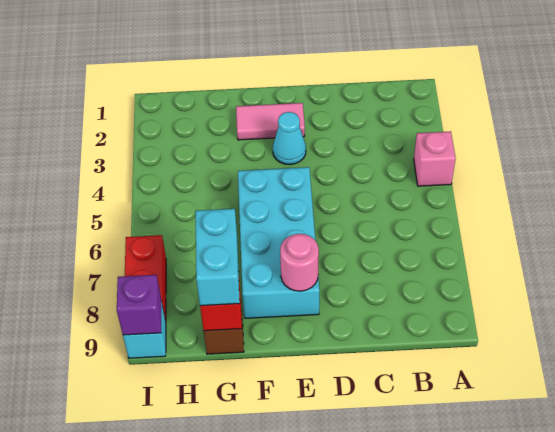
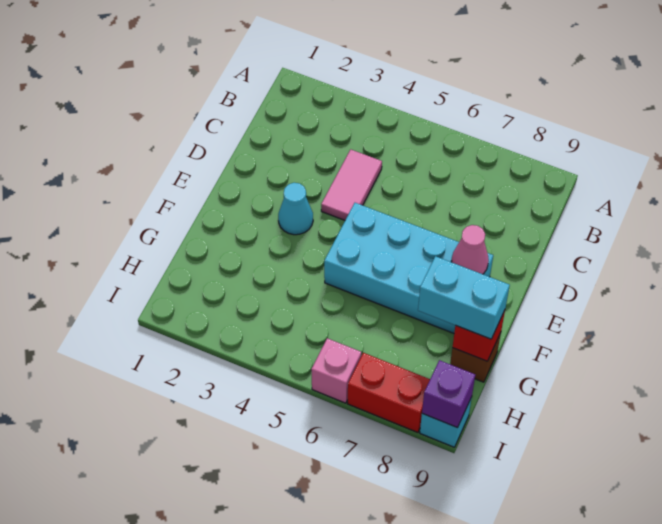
pink 1x1 brick [414,131,456,186] -> pink 1x1 brick moved to [311,338,361,403]
pink 1x2 tile [236,103,305,140] -> pink 1x2 tile moved to [321,149,382,220]
pink 1x1 round brick [280,234,319,291] -> pink 1x1 cone [451,225,489,274]

